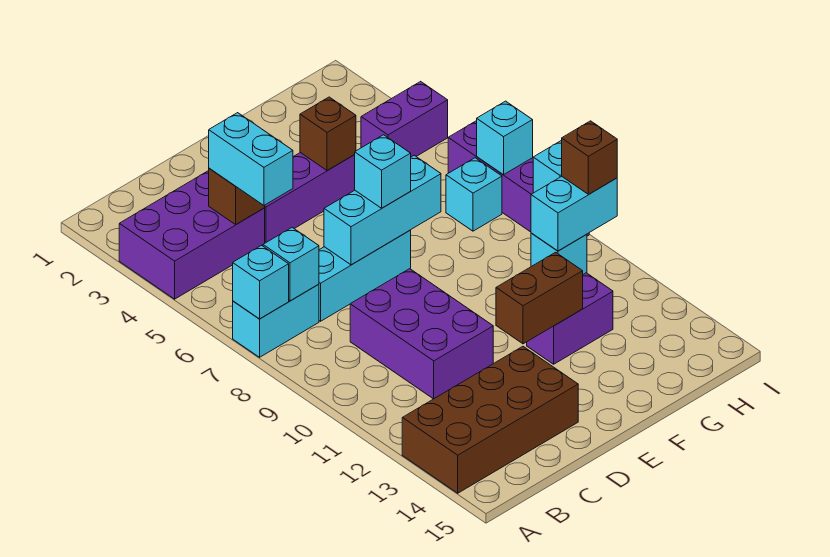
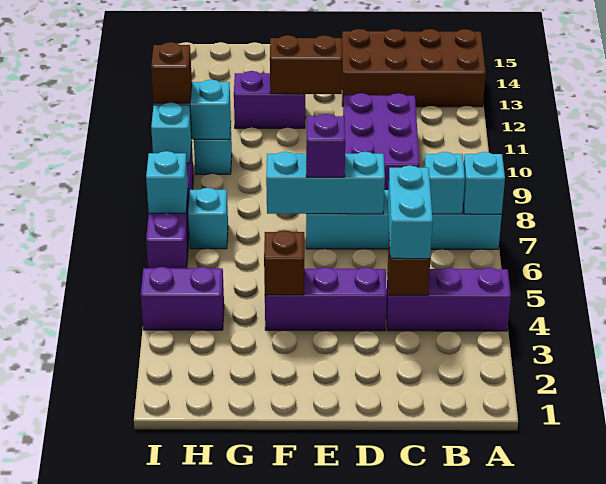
purple 2x3 brick [119,171,265,299] -> purple 1x3 brick [386,268,511,331]
cyan 1x1 brick [355,135,411,208] -> purple 1x1 brick [306,114,345,177]

